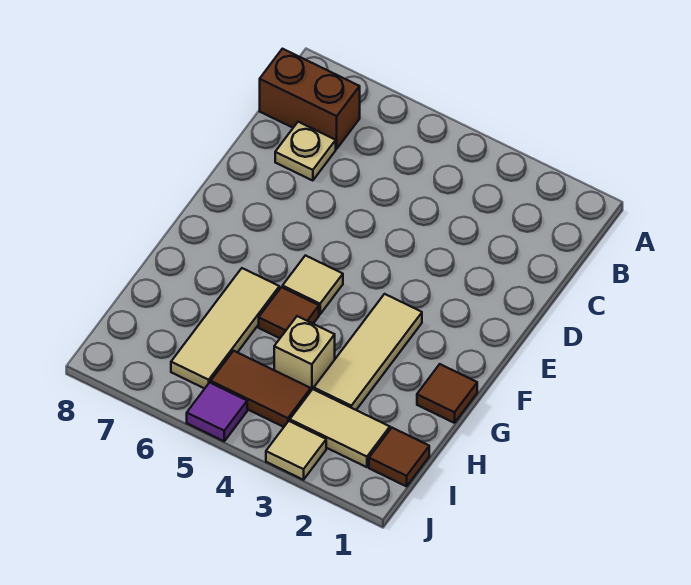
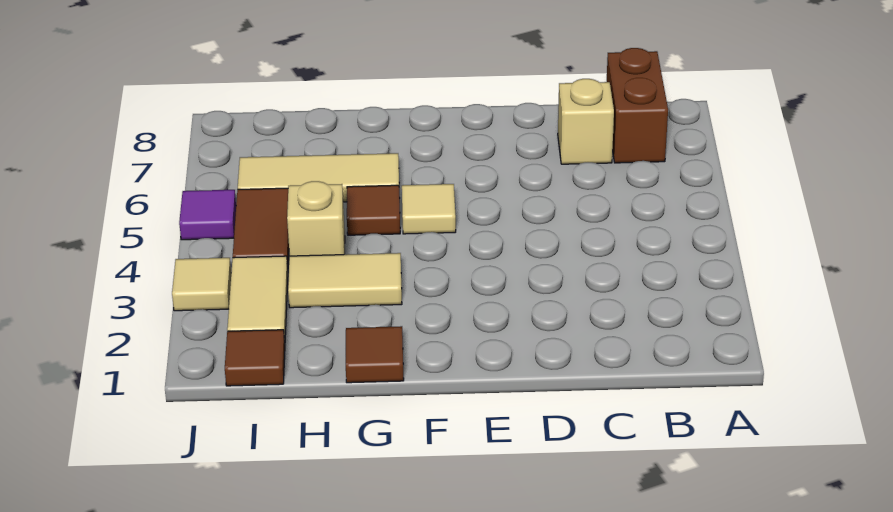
tan 1x1 plate [275,122,336,181] -> tan 1x1 brick [558,79,614,164]
tan 1x3 tile [314,294,422,410] -> tan 1x2 tile [288,253,402,308]

